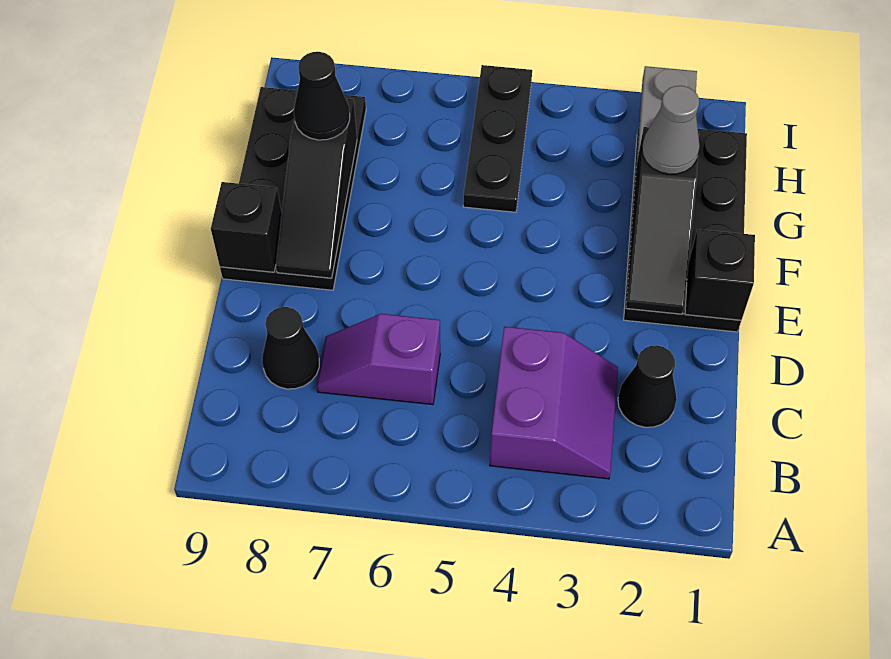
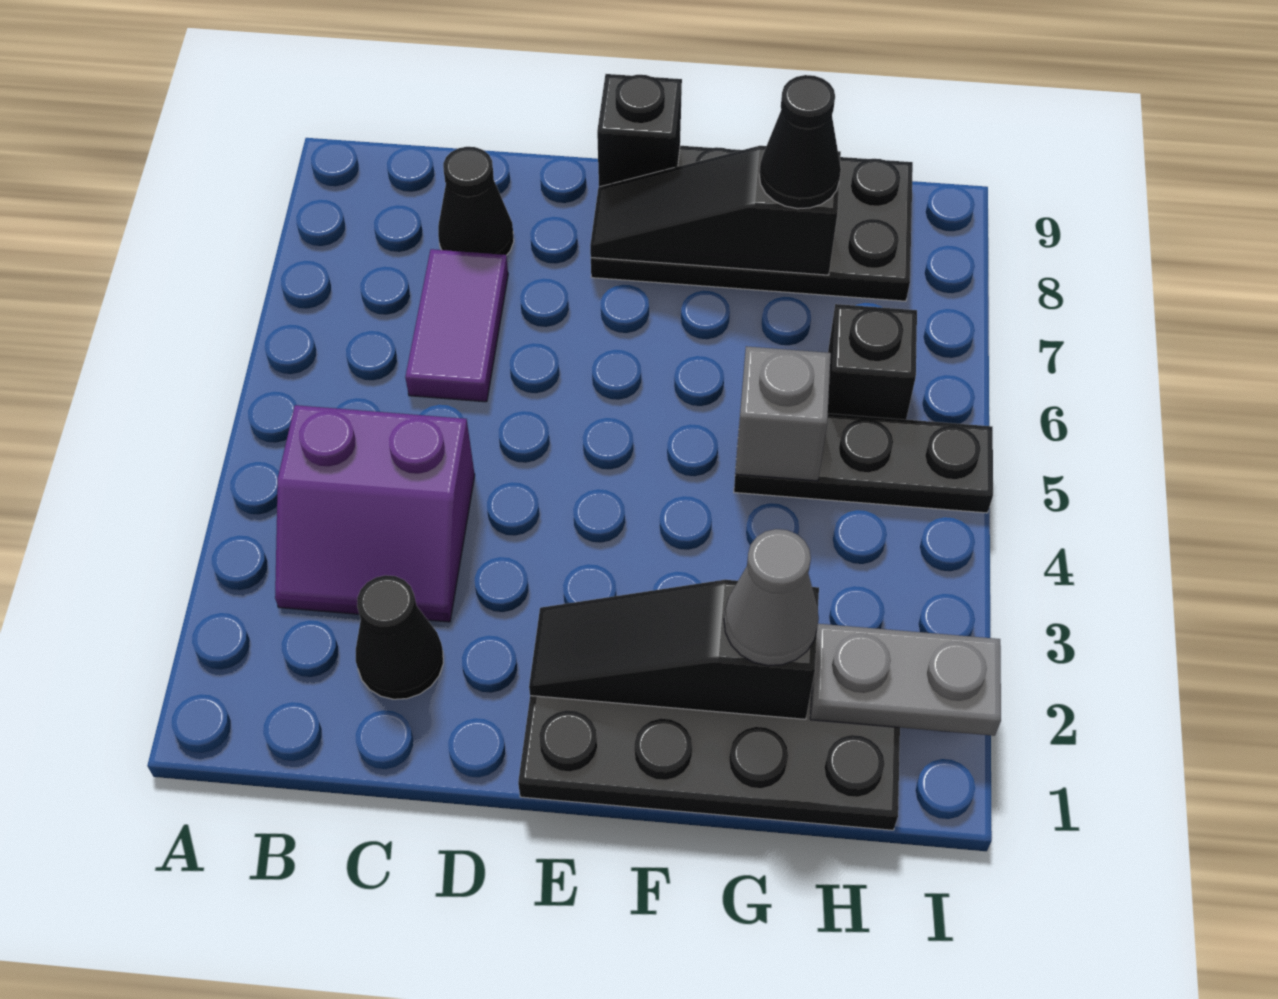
purple 1x2 slope [317,314,440,405] -> purple 1x2 tile [405,249,508,402]
black 1x1 brick [685,229,755,320] -> black 1x1 brick moved to [828,304,917,420]
none -> grey 1x1 brick [735,346,831,481]

